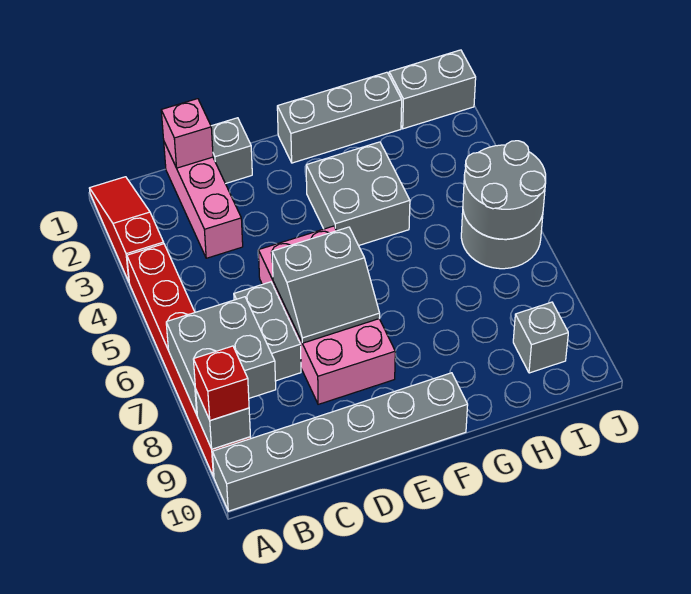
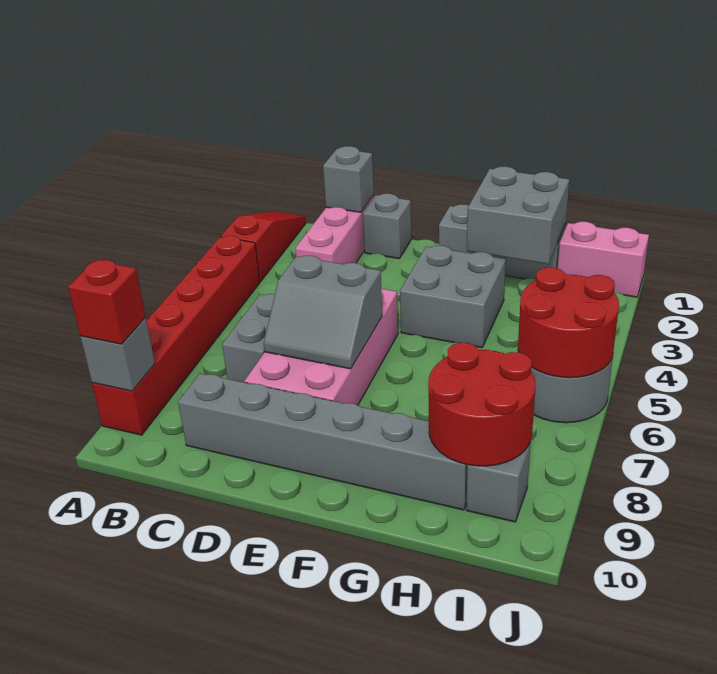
grey 2x2 brick [166,297,276,415] -> grey 2x2 brick moved to [467,167,569,264]
grey 1x6 brick [212,373,468,511] -> grey 1x6 brick moved to [178,373,467,510]
pink 1x1 brick [161,99,213,168] -> grey 1x1 brick [323,146,374,212]
none -> red 2x2 round brick [428,343,535,466]
grey 1x2 brick [389,50,476,129] -> pink 1x2 brick [558,222,649,297]
grey 2x2 round brick [463,141,546,239] -> red 2x2 round brick [518,267,619,378]

